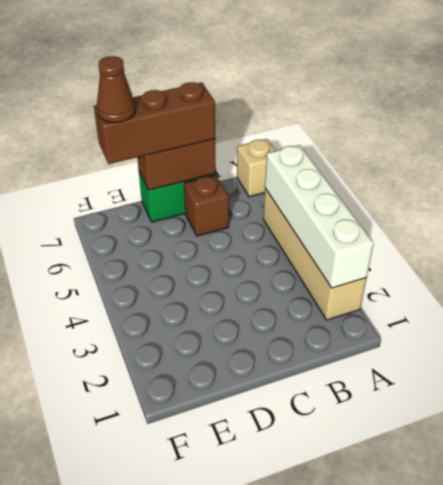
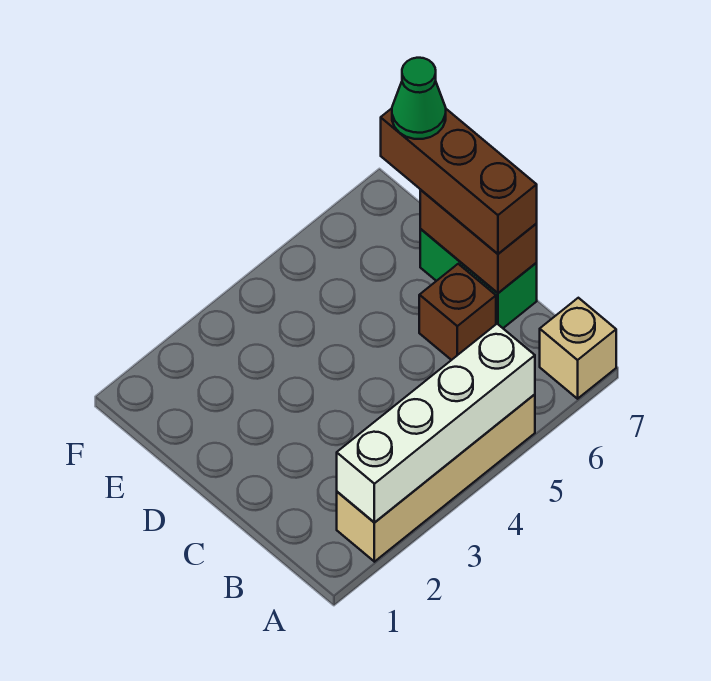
brown 1x1 cone [97,56,136,123] -> green 1x1 cone [392,58,446,139]

